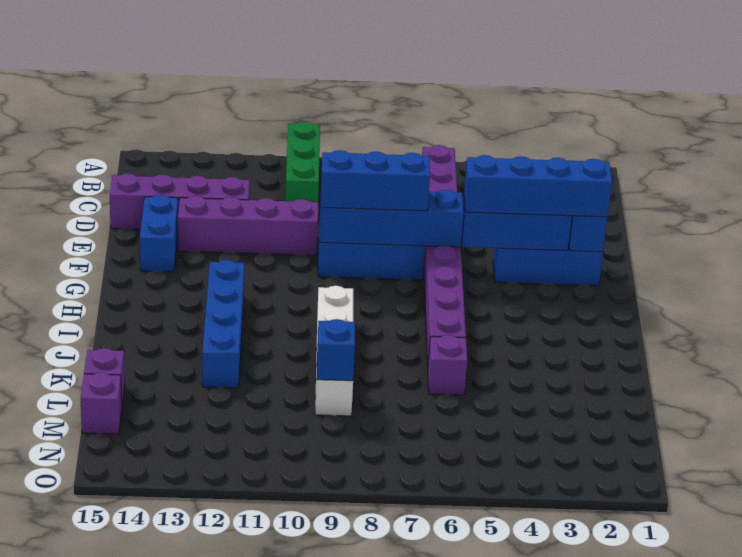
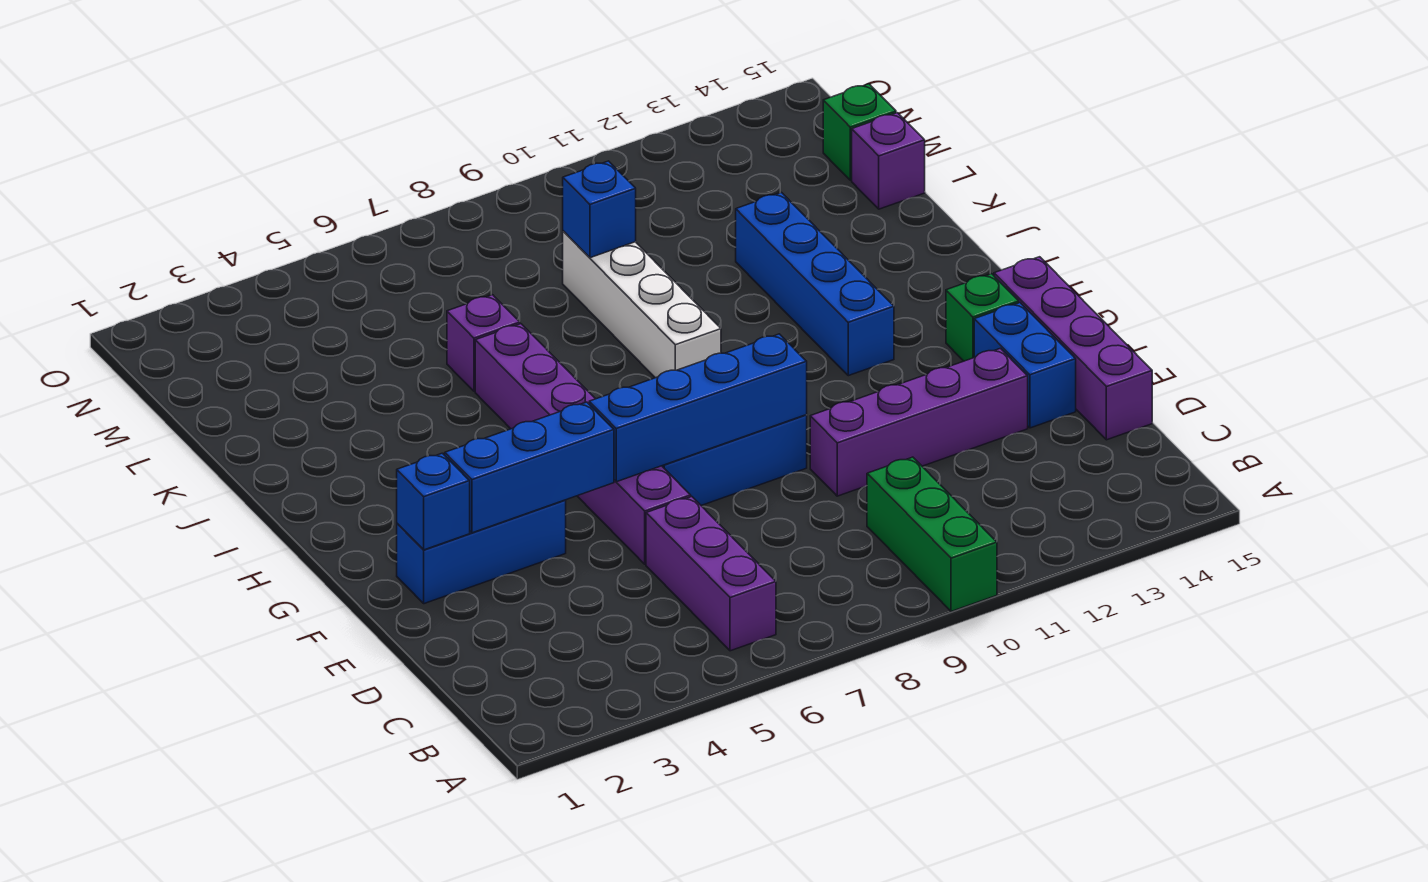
purple 1x4 brick [110,173,250,229] -> purple 1x4 brick turned to [994,257,1152,440]
blue 1x4 brick [464,155,612,217] -> none
blue 1x3 brick [321,150,430,211] -> none
none -> green 1x1 brick [946,274,1019,361]
purple 1x1 brick [81,373,122,434] -> green 1x1 brick [823,84,896,180]

